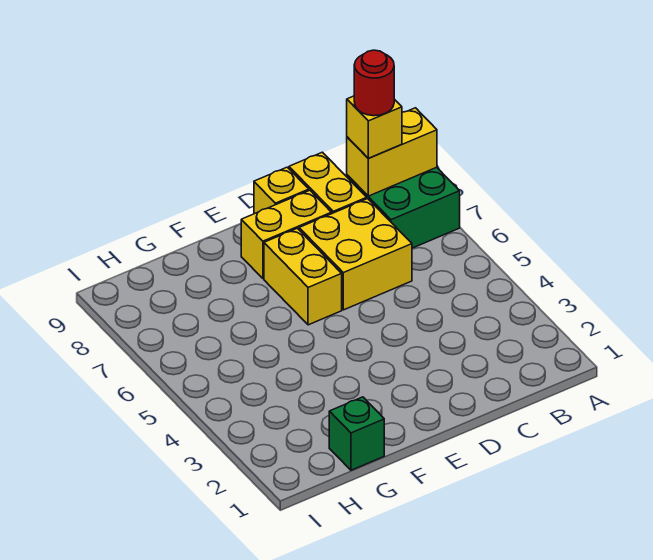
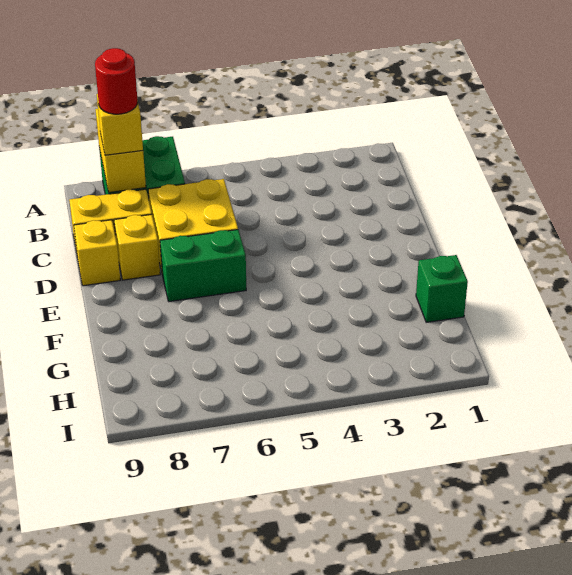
yellow 1x2 brick [241,190,332,278] -> yellow 1x1 brick [114,214,160,280]
yellow 1x2 brick [264,228,342,325] -> green 1x2 brick [160,230,246,302]

